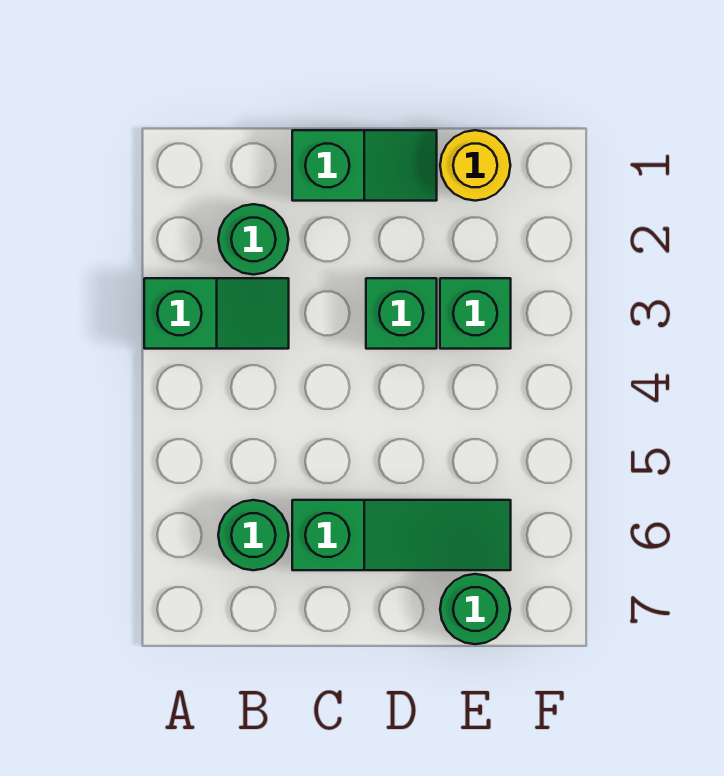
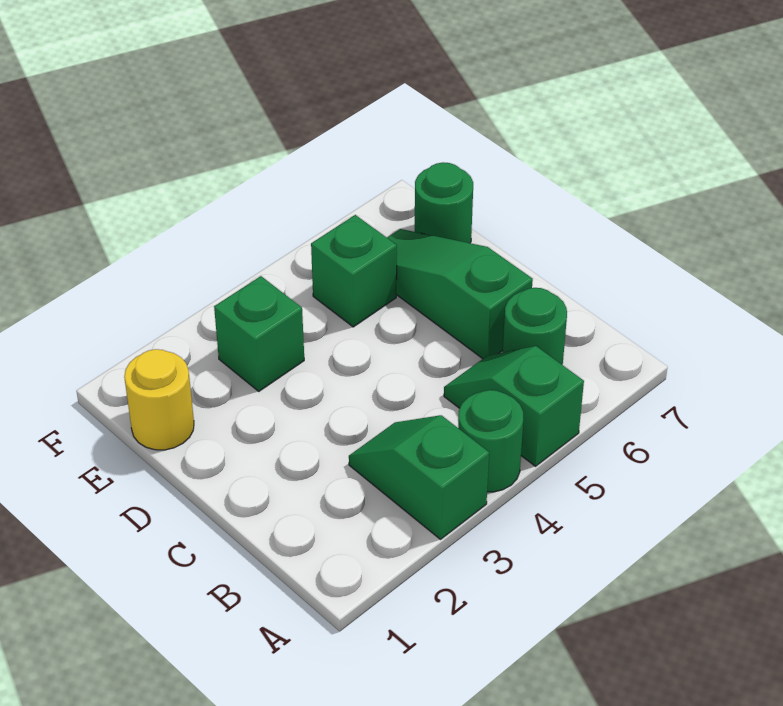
green 1x1 round brick [218,204,289,275] -> green 1x1 round brick moved to [458,390,524,492]
green 1x2 slope [292,130,437,201] -> green 1x2 slope moved to [444,346,584,466]
green 1x1 brick [366,278,437,349] -> green 1x1 brick moved to [311,215,397,327]

